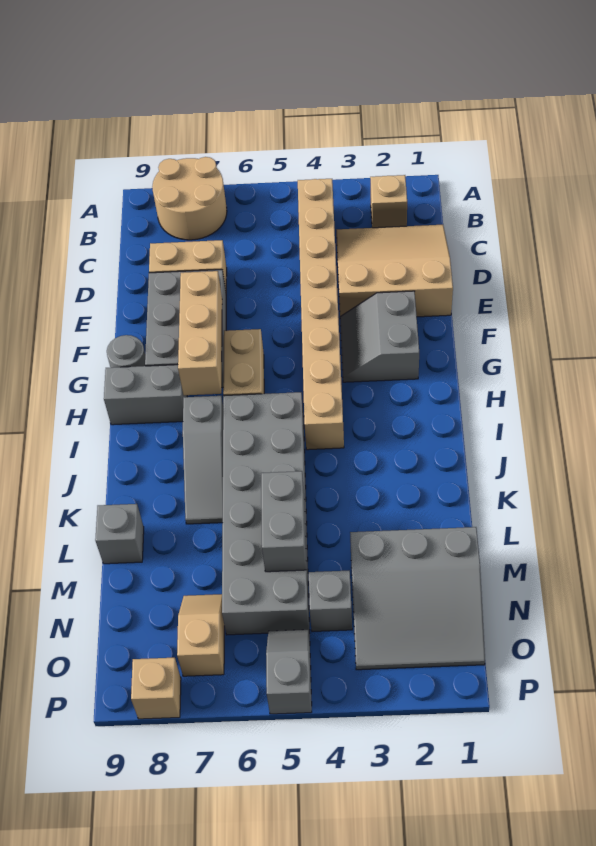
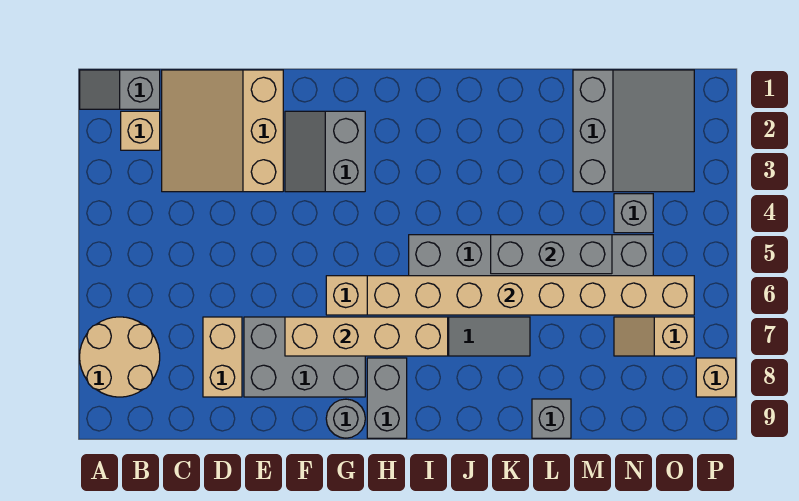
tan 1x8 brick [298,179,344,450] -> tan 1x8 brick moved to [367,276,694,315]
grey 2x2 slope [340,291,419,382] -> grey 2x2 slope turned to [285,111,365,192]
tan 1x3 brick [178,271,222,395] -> tan 1x4 brick [285,317,448,356]
grey 1x2 brick [261,471,306,572] -> grey 1x3 brick [491,235,612,274]
grey 1x2 slope [266,630,312,714] -> grey 1x2 slope moved to [80,70,160,109]

